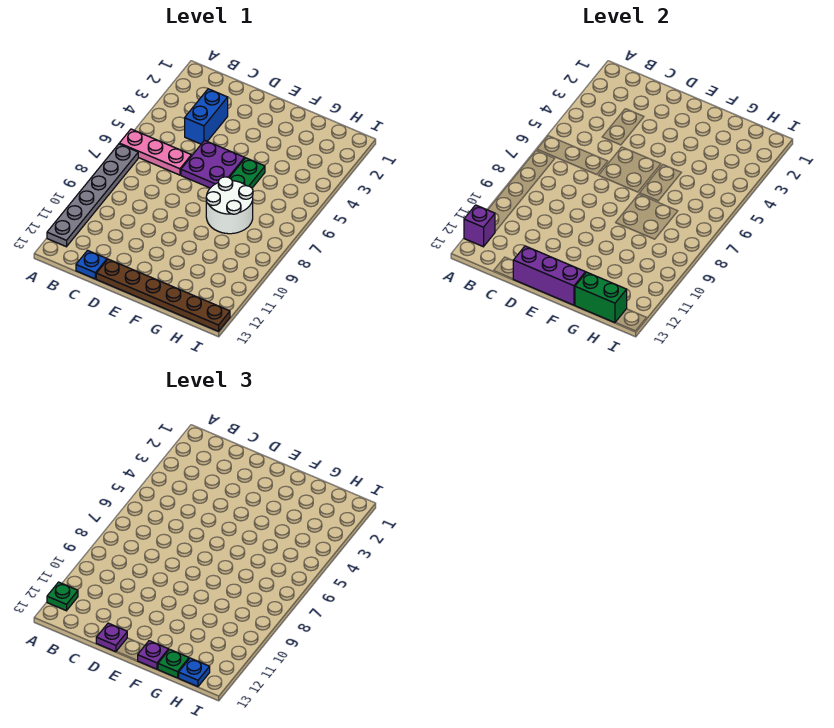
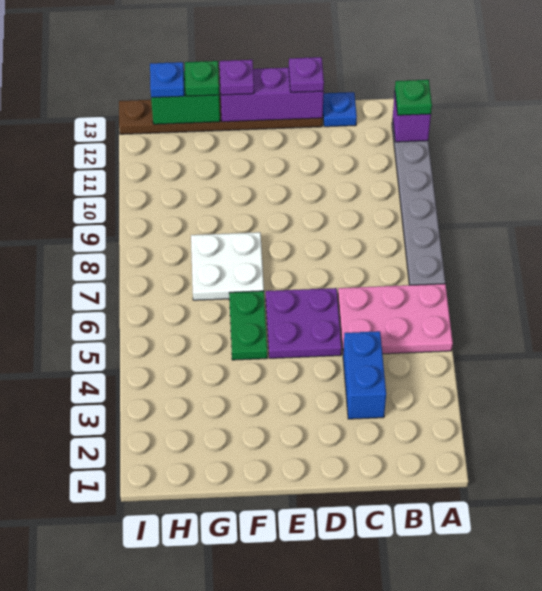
pink 1x3 plate [119,129,191,175] -> pink 2x3 plate [338,284,453,354]
white 2x2 round brick [206,177,253,234] -> white 2x2 plate [191,232,264,300]

